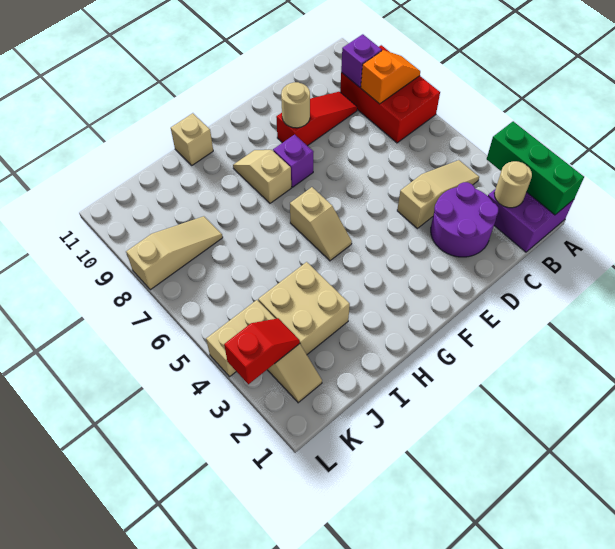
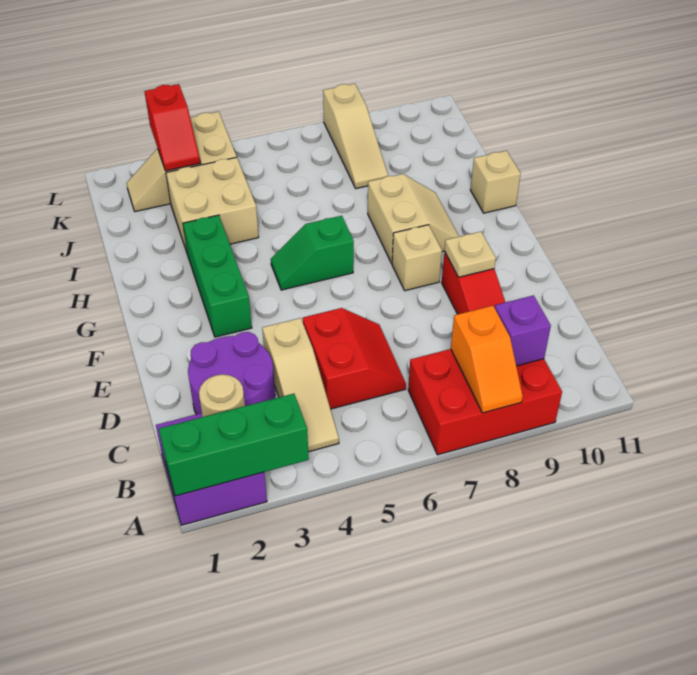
none -> red 2x2 slope [303,308,406,409]
tan 1x1 round brick [281,82,310,128] -> tan 1x1 plate [445,232,496,277]
none -> green 1x3 brick [183,215,252,337]
purple 1x1 brick [273,134,314,187] -> tan 1x1 brick [392,225,442,291]
tan 1x2 slope [290,187,352,261] -> green 1x2 slope [271,216,354,290]
tan 1x2 slope [233,150,291,203] -> tan 2x2 slope [368,174,459,263]

